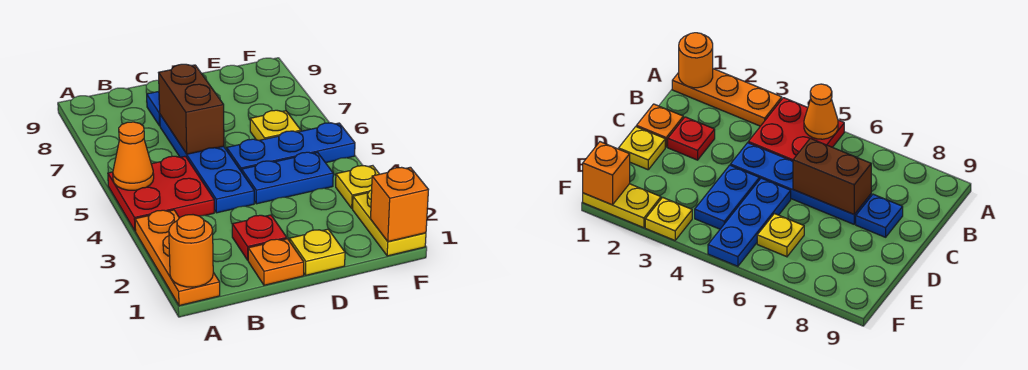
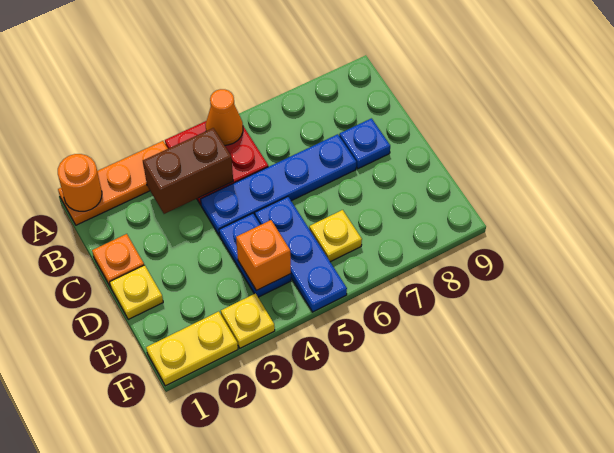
red 1x1 plate [232,215,287,260] -> none
brown 1x2 brick [159,64,224,154] -> brown 1x2 brick moved to [143,128,233,214]
orange 1x1 brick [371,167,428,242] -> orange 1x1 brick moved to [236,220,291,291]

